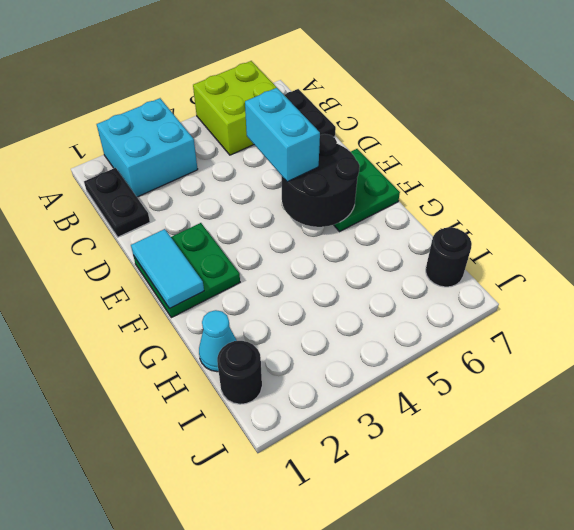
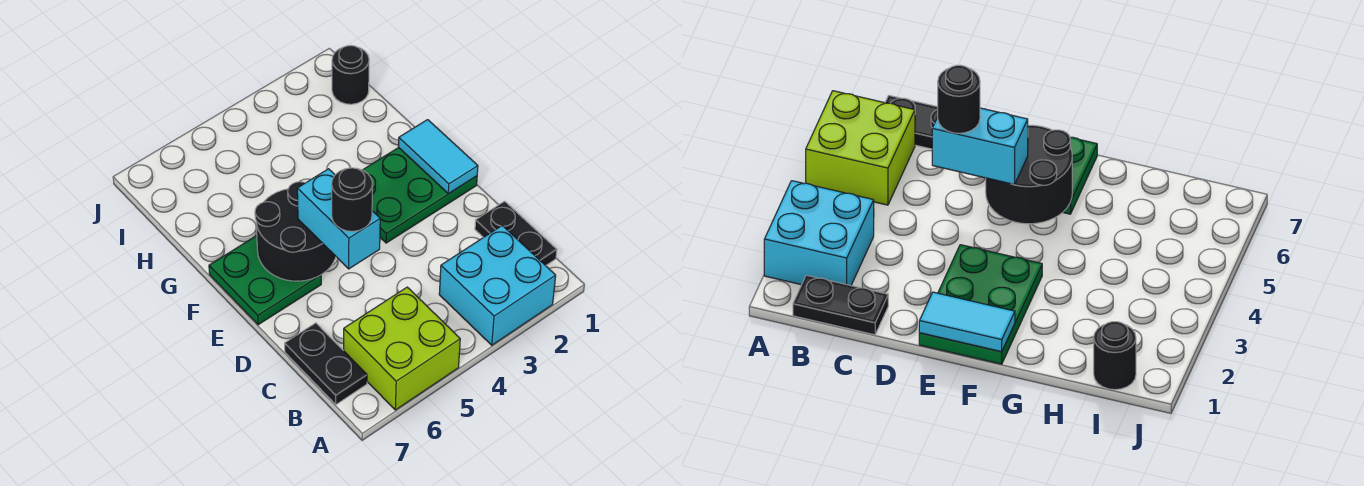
green 2x2 plate [133,223,240,318] -> green 2x3 plate [363,148,477,243]
cyan 1x1 cone [199,310,237,372] -> none
black 1x1 round brick [426,227,472,287] -> black 1x1 round brick moved to [332,168,373,231]

